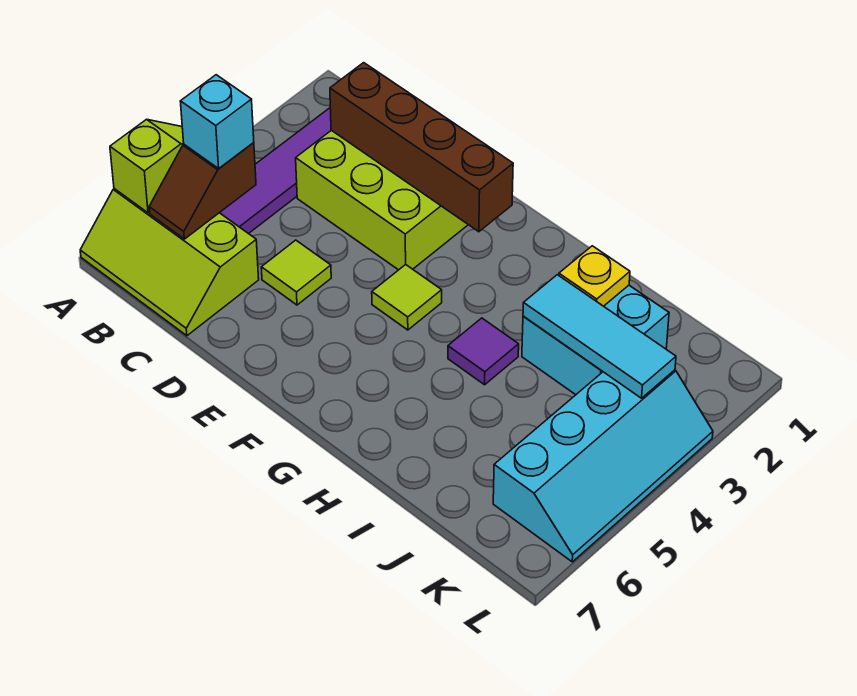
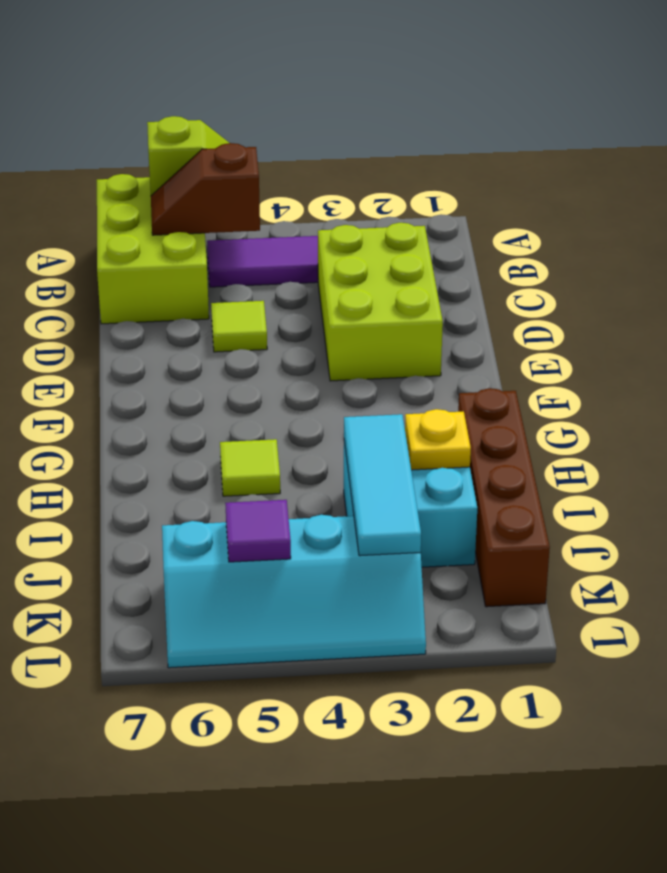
lime 2x3 slope [80,189,259,336] -> lime 2x3 brick [97,174,209,324]
cyan 1x1 brick [180,75,254,168] -> none
brown 1x4 brick [330,63,513,232] -> brown 1x4 brick moved to [458,388,550,607]
lime 1x1 tile [372,265,442,330] -> lime 1x1 tile moved to [220,439,280,496]
purple 1x1 tile [448,318,519,385] -> purple 1x1 tile moved to [225,500,291,562]

